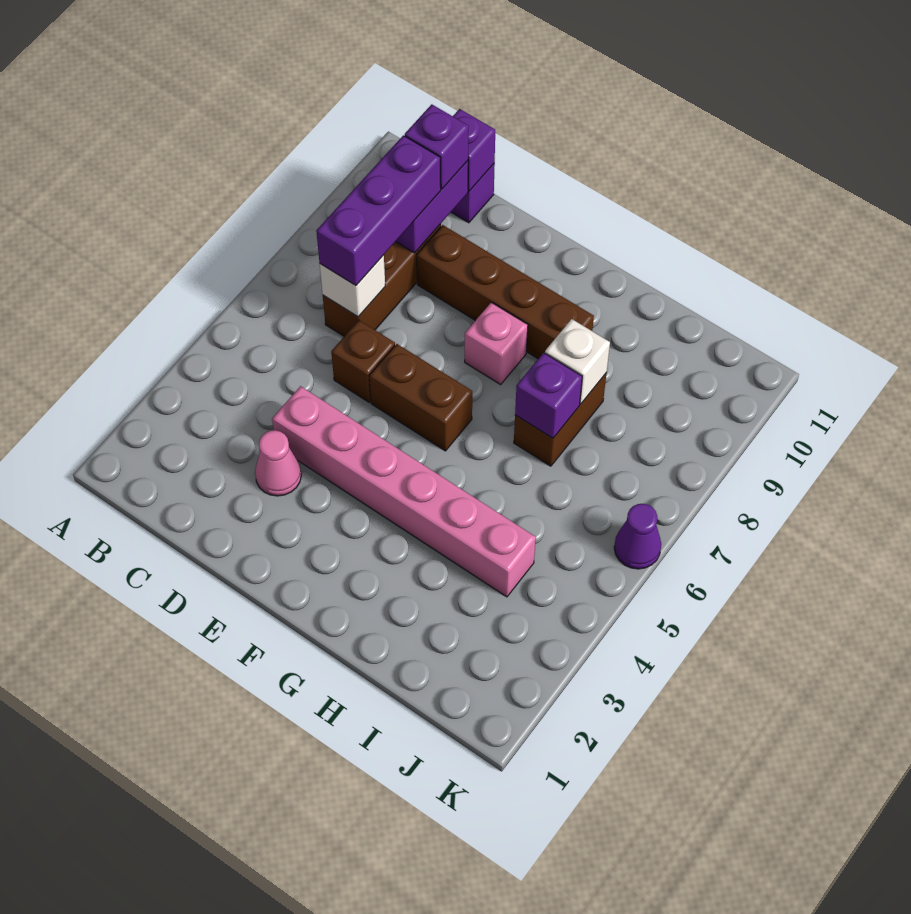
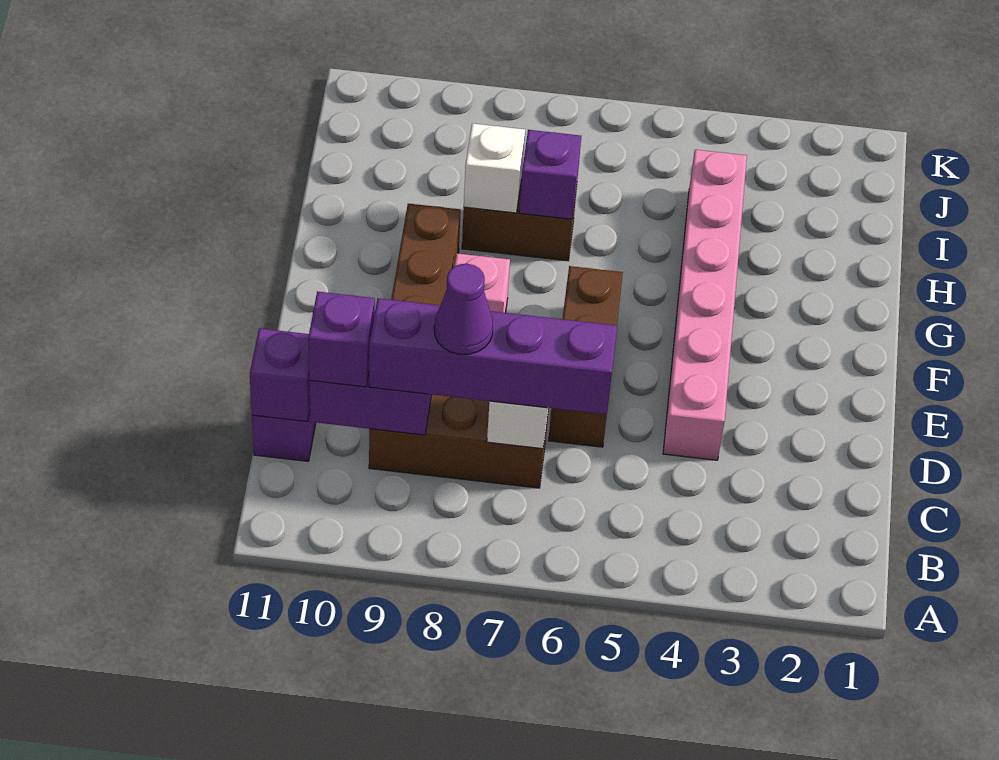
purple 1x3 brick [316,135,441,285] -> purple 1x4 brick [369,298,617,414]
pink 1x1 cone [255,430,301,496] -> none
purple 1x1 cone [614,504,661,569] -> purple 1x1 cone moved to [434,264,493,354]

